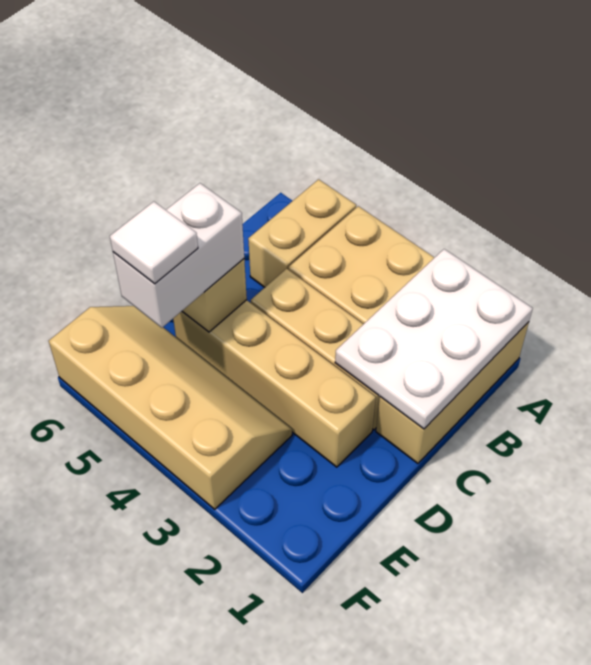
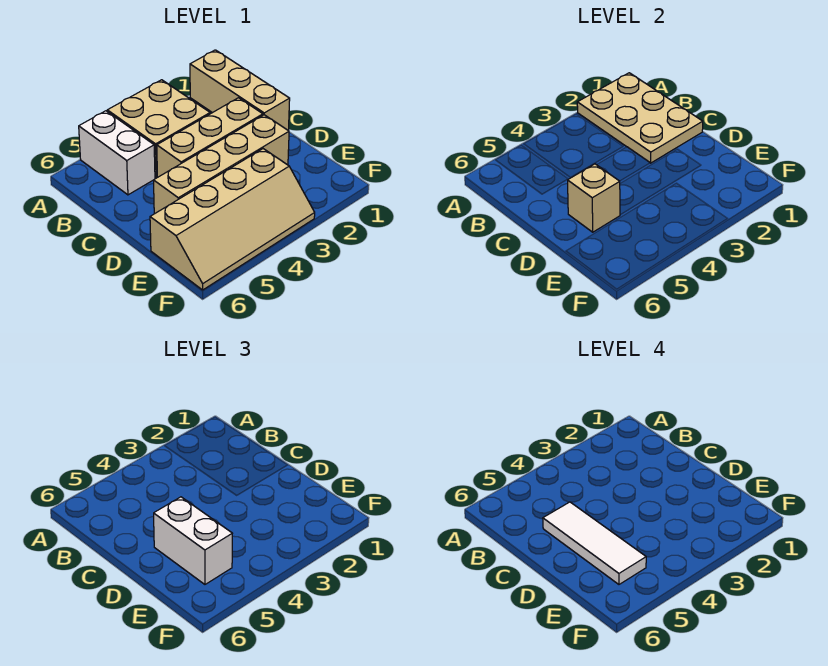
white 2x3 plate [335,249,533,429] -> tan 2x3 plate [577,73,703,163]
tan 1x2 brick [248,179,356,287] -> white 1x2 brick [79,111,155,195]
tan 2x4 slope [49,306,292,509] -> tan 2x4 slope turned to [150,149,315,290]
white 1x1 tile [110,202,198,284] -> white 1x3 tile [543,502,646,584]

